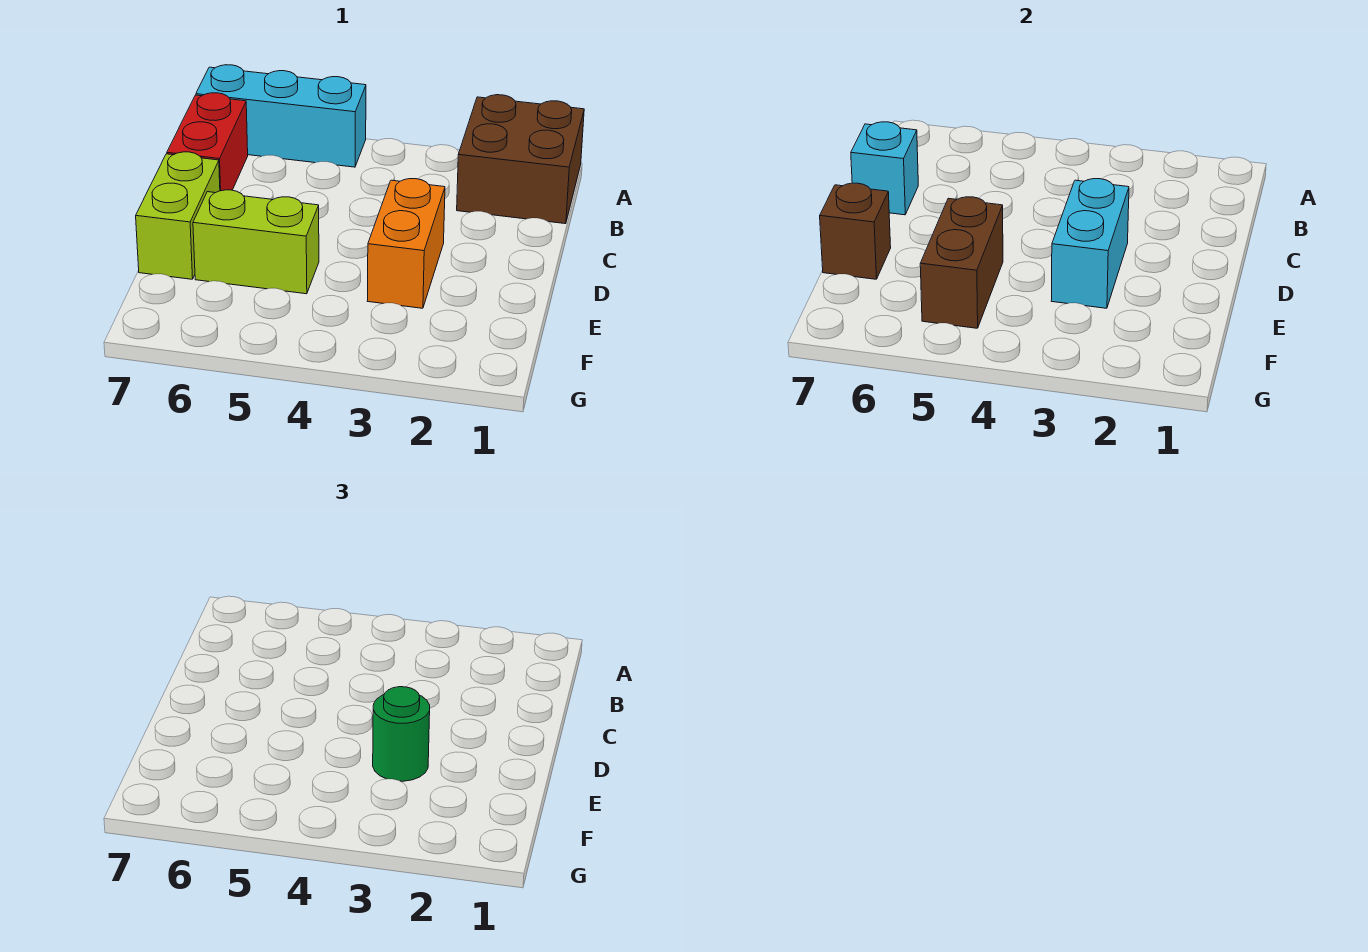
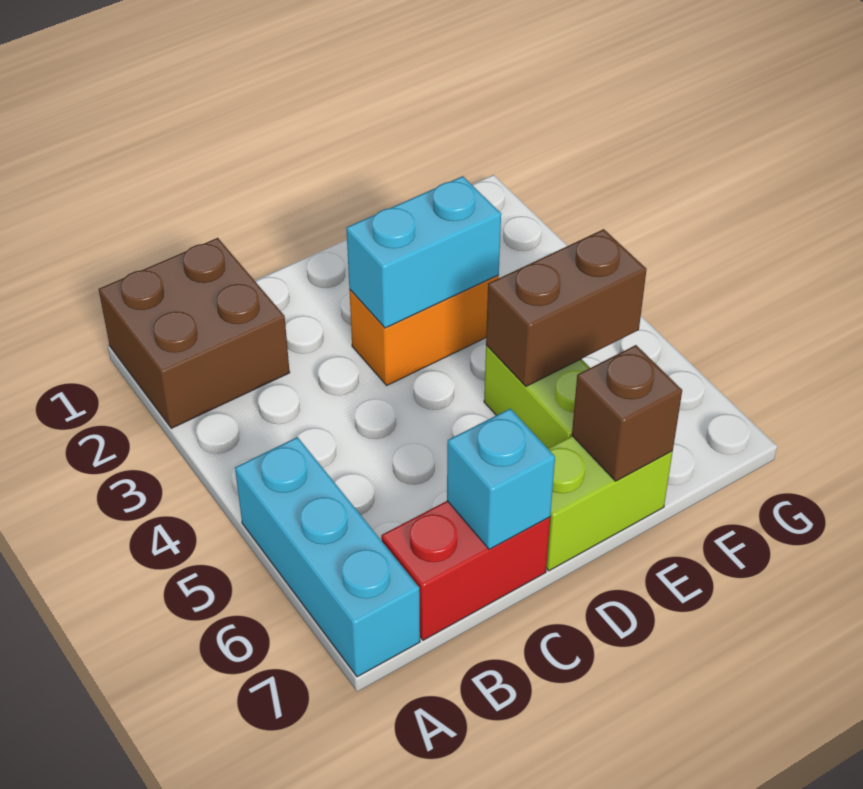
green 1x1 round brick [373,687,430,781] -> none

